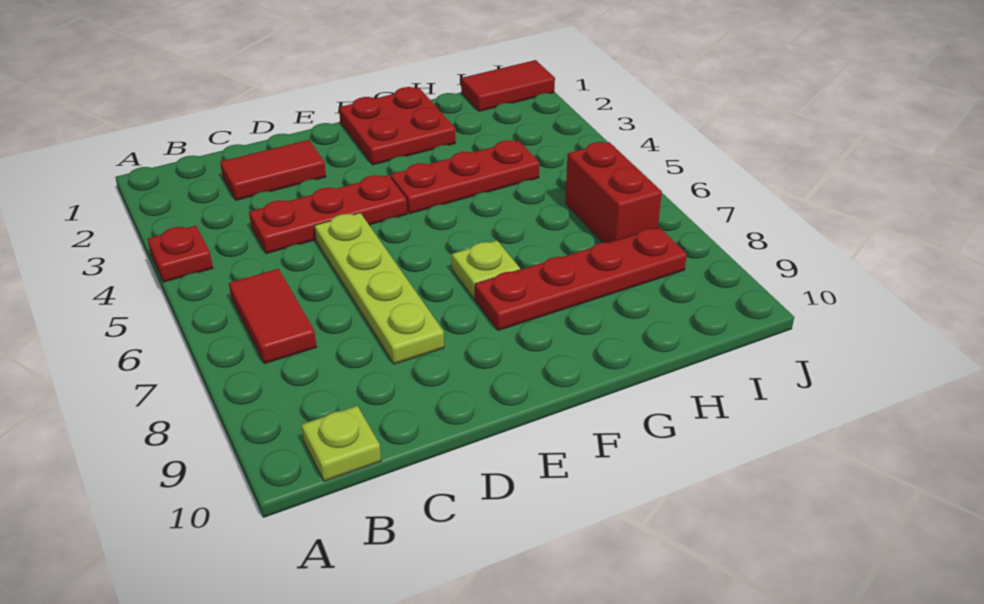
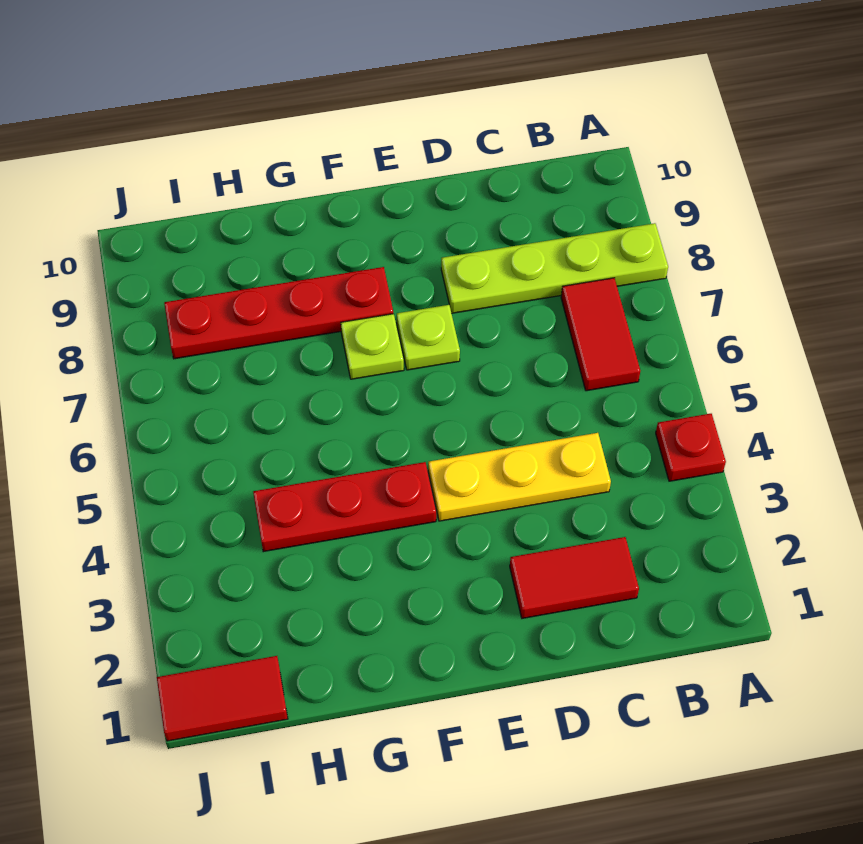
lime 1x1 plate [301,406,381,481] -> lime 1x1 plate moved to [397,305,460,370]
red 1x3 plate [249,175,407,254] -> yellow 1x3 plate [428,433,611,521]
lime 1x4 plate [314,213,444,364] -> lime 1x4 plate turned to [441,223,668,313]
red 2x2 plate [339,87,456,165] -> none
red 1x2 brick [565,142,662,243] -> none

